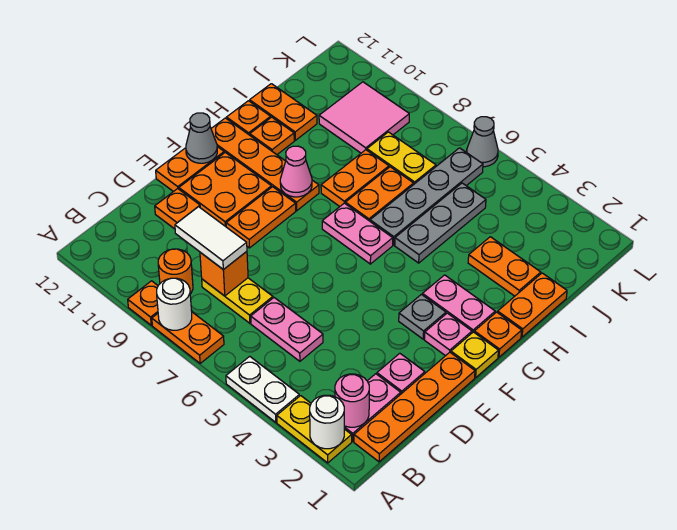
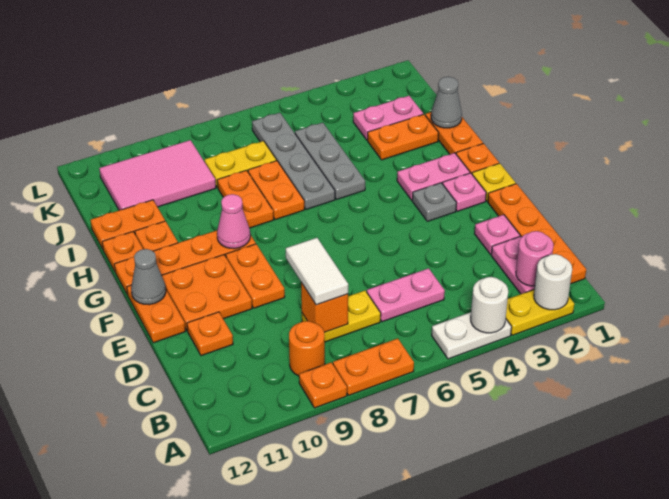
white 1x1 round brick [157,278,192,330] -> white 1x1 round brick moved to [471,277,508,333]
white 1x2 tile [175,207,247,270] -> white 1x2 tile turned to [286,238,348,305]
pink 1x2 plate [322,203,393,264] -> pink 1x2 plate moved to [353,96,423,140]
pink 2x2 tile [319,82,409,153] -> pink 2x3 tile [99,140,216,210]
grey 1x1 cone [467,117,498,167] -> grey 1x1 cone moved to [431,77,462,128]

